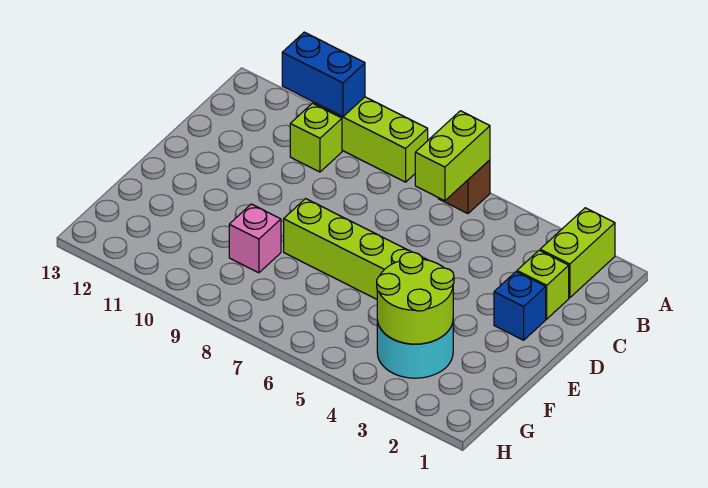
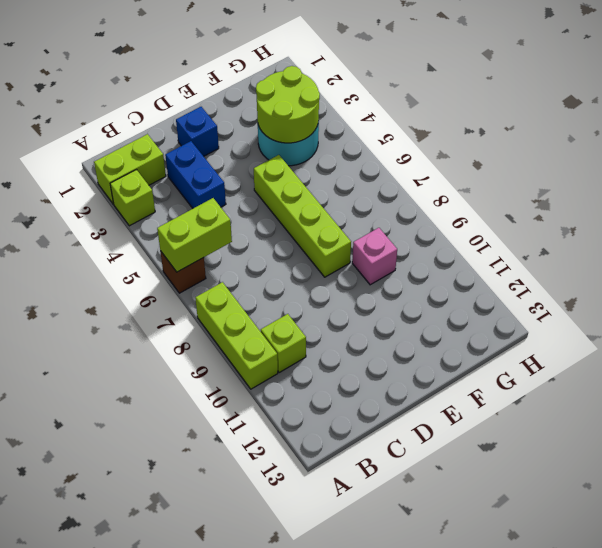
blue 1x2 brick [282,32,365,117] -> blue 1x2 brick moved to [165,141,226,208]
lime 1x1 brick [517,250,569,319] -> lime 1x1 brick moved to [110,170,155,226]

